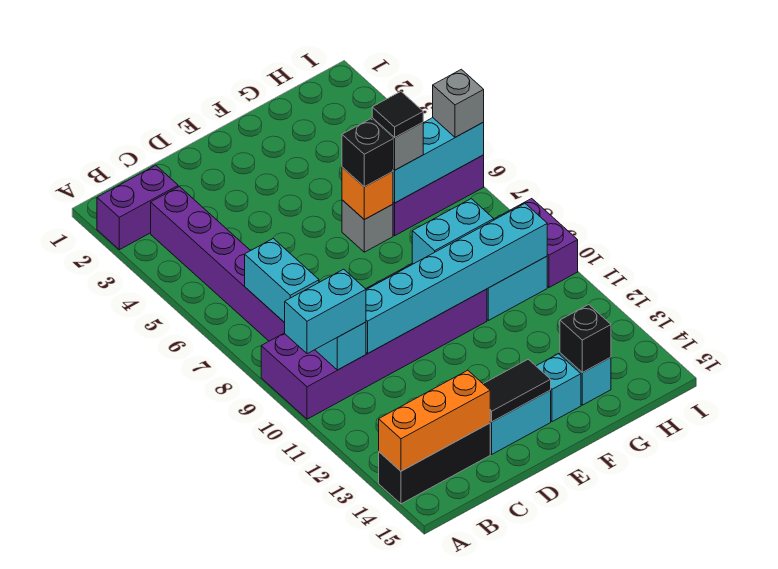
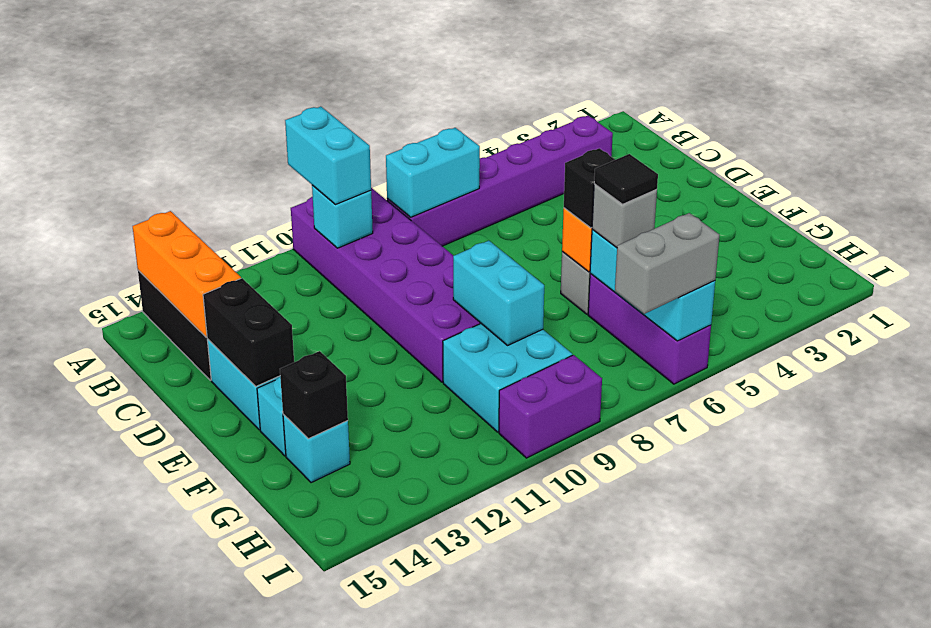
purple 1x2 brick [97,165,178,250] -> none
cyan 1x6 brick [366,203,547,353] -> none
black 1x2 tile [484,359,551,422] -> black 1x2 brick [203,278,294,387]
grey 1x1 brick [433,69,484,137] -> grey 1x2 brick [615,213,719,314]

